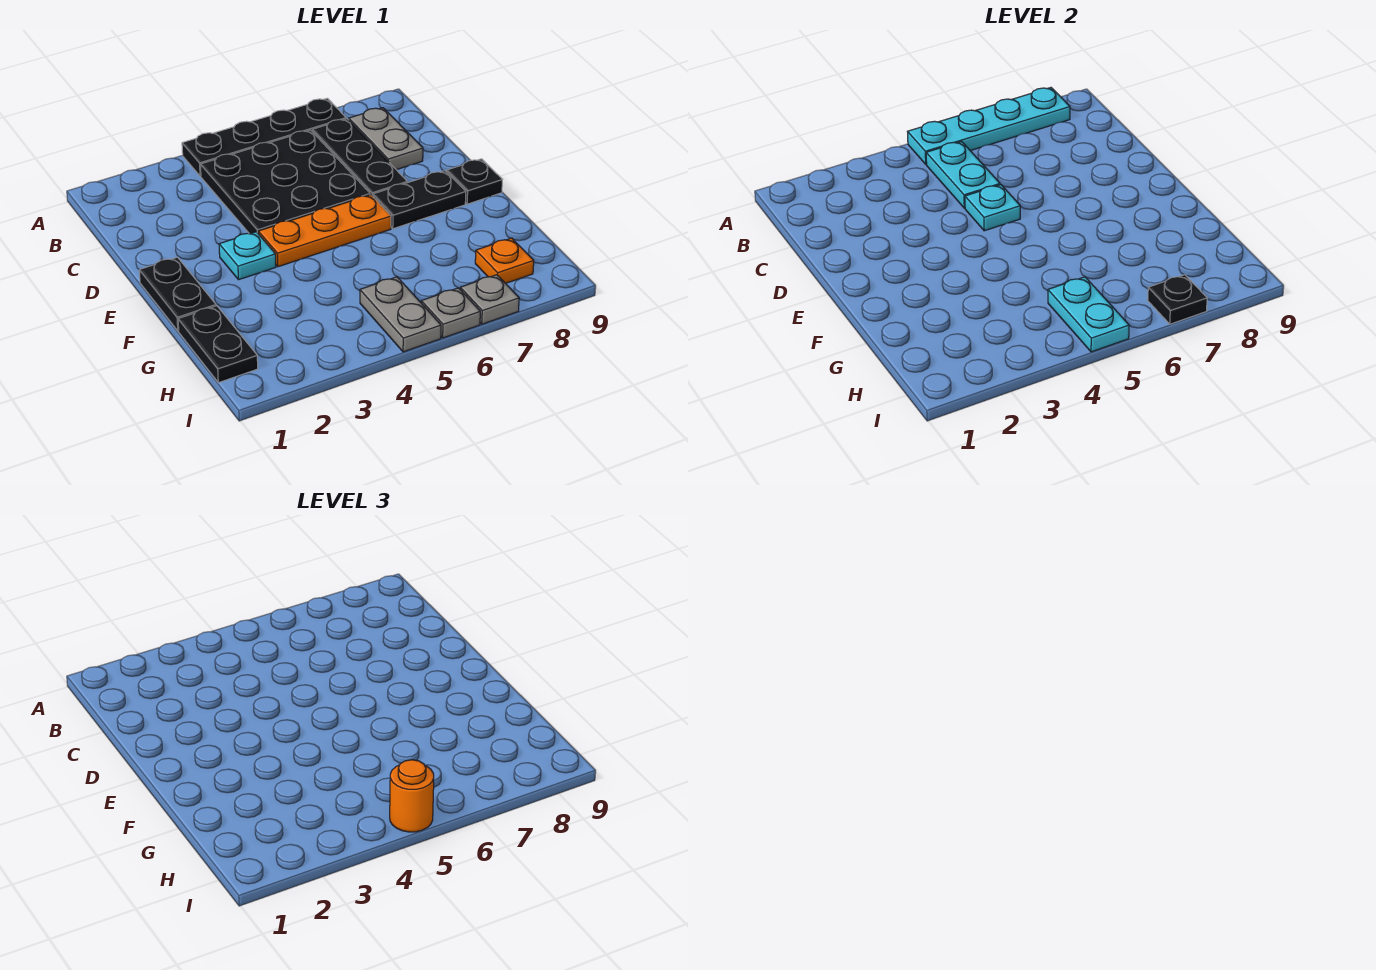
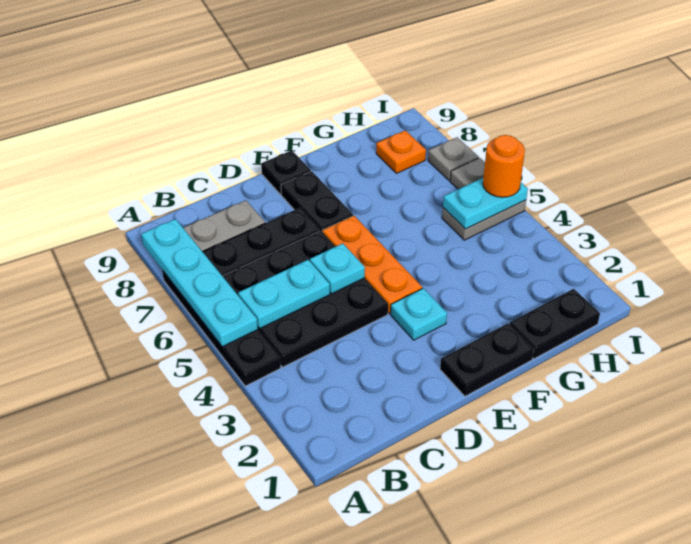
black 1x1 plate [1148,275,1207,324] -> none

